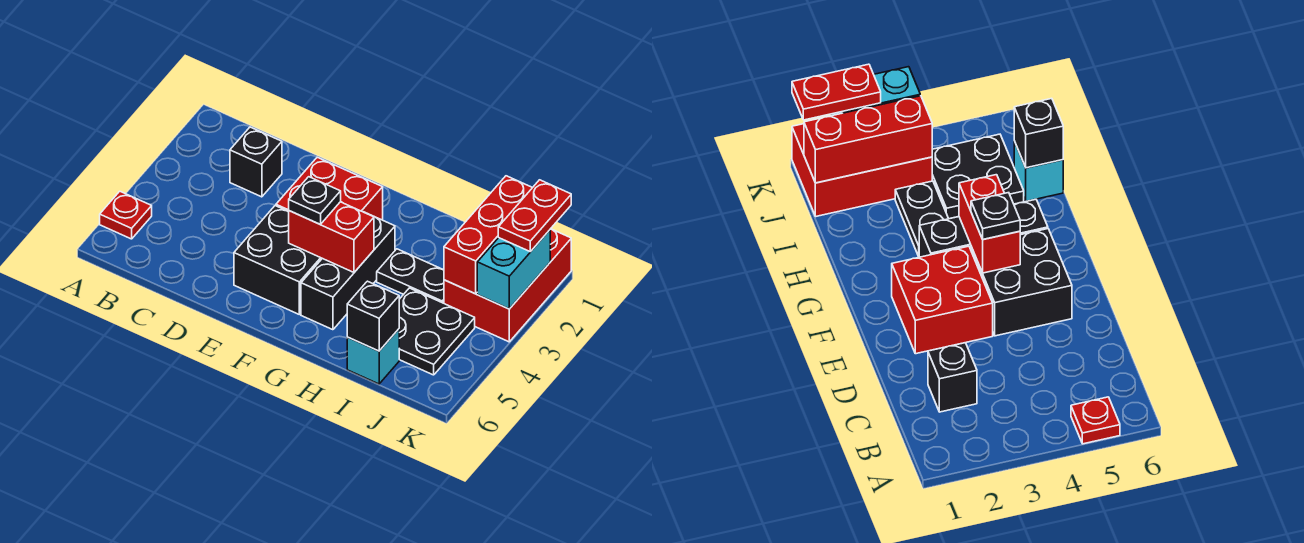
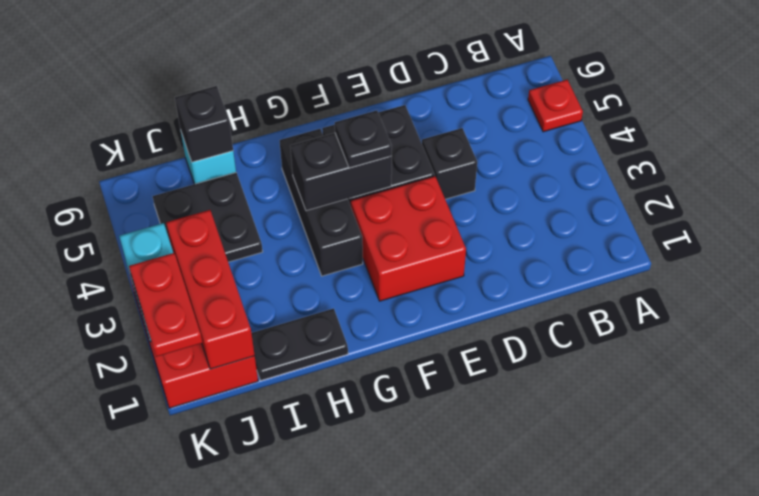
black 1x1 brick [230,127,282,197] -> black 1x1 brick moved to [422,128,477,199]
red 1x2 brick [289,202,374,272] -> black 1x2 brick [290,133,392,211]
black 1x2 plate [377,249,444,303] -> black 1x2 plate moved to [252,308,348,380]

